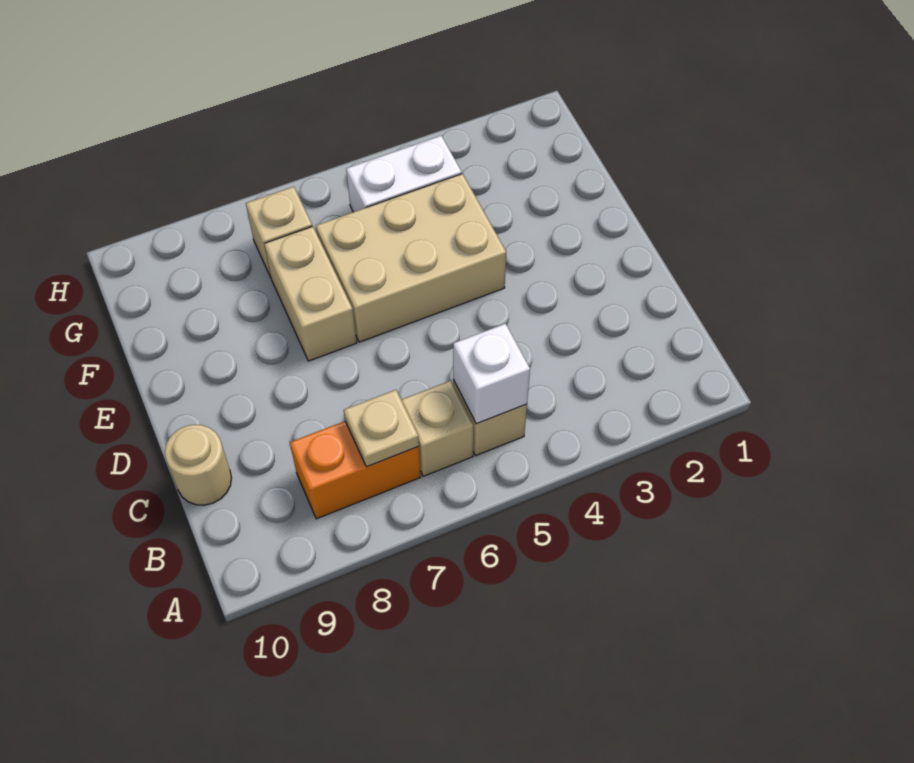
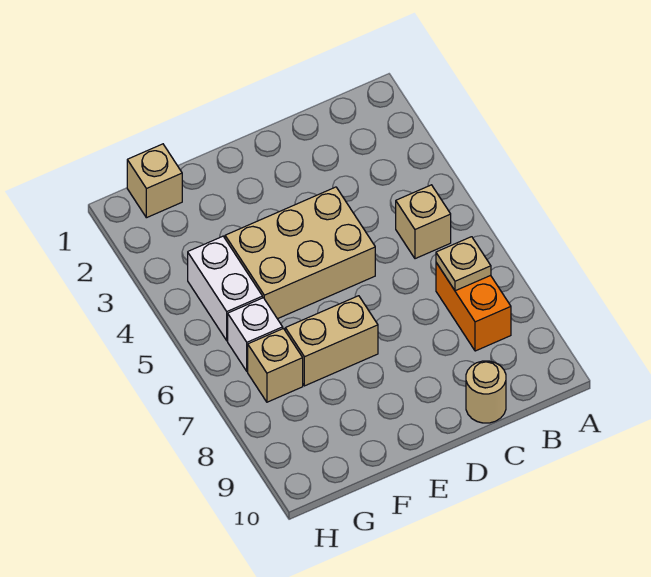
white 1x1 brick [453,324,530,424] -> white 1x1 brick moved to [228,298,283,371]
tan 1x1 brick [401,381,473,476] -> tan 1x1 brick moved to [127,144,182,218]
tan 2x3 brick [316,174,506,342] -> tan 2x3 brick turned to [225,187,375,319]

